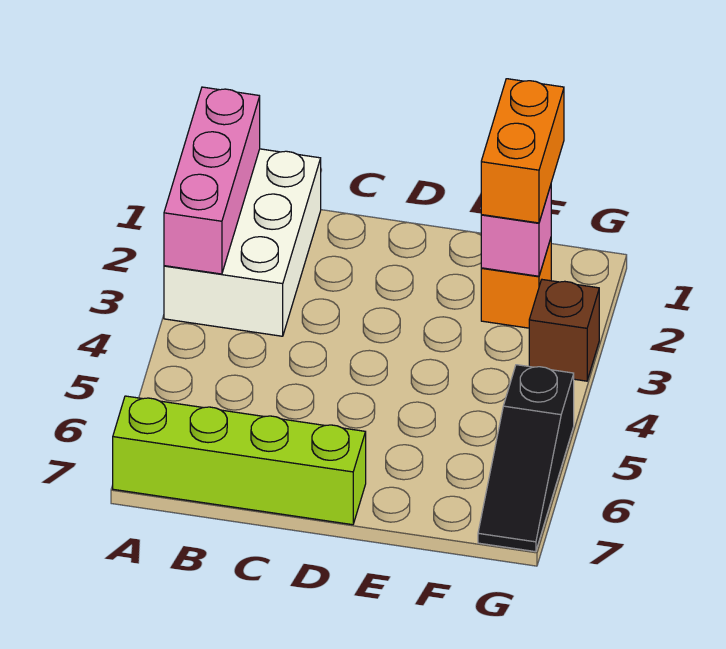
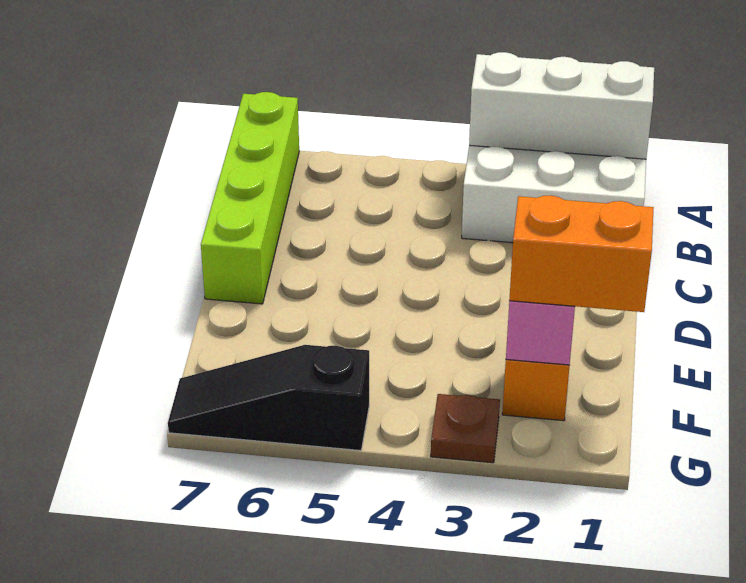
pink 1x3 brick [164,87,260,274] -> white 1x3 brick [469,52,654,159]
brown 1x1 brick [529,280,599,381] -> brown 1x1 plate [431,394,500,463]

